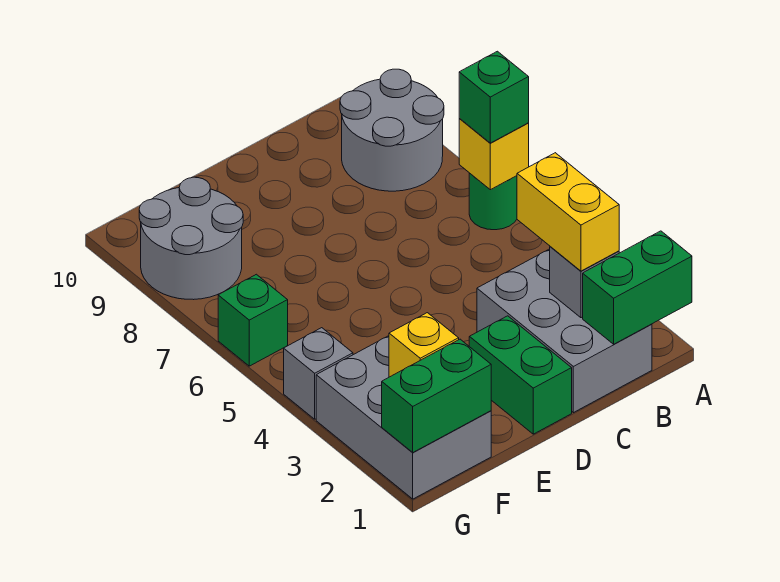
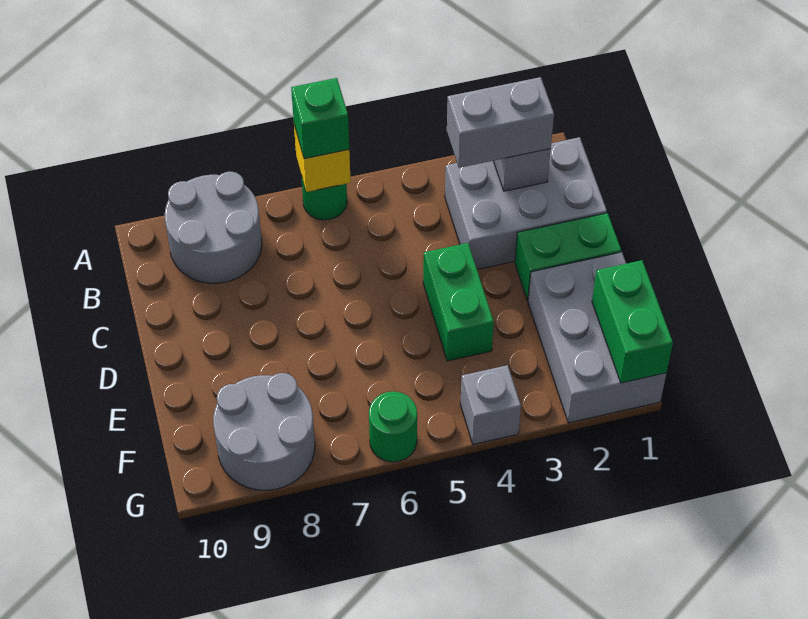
green 1x2 brick [583,231,692,344] -> green 1x2 brick moved to [423,243,494,361]
yellow 1x2 brick [517,153,619,271] -> grey 1x2 brick [447,77,554,168]
grey 2x3 brick [316,336,491,499] -> grey 2x3 brick turned to [528,252,666,423]
yellow 1x1 brick [389,313,459,377] -> none
green 1x1 brick [218,274,288,366] -> green 1x1 round brick [369,391,417,462]

